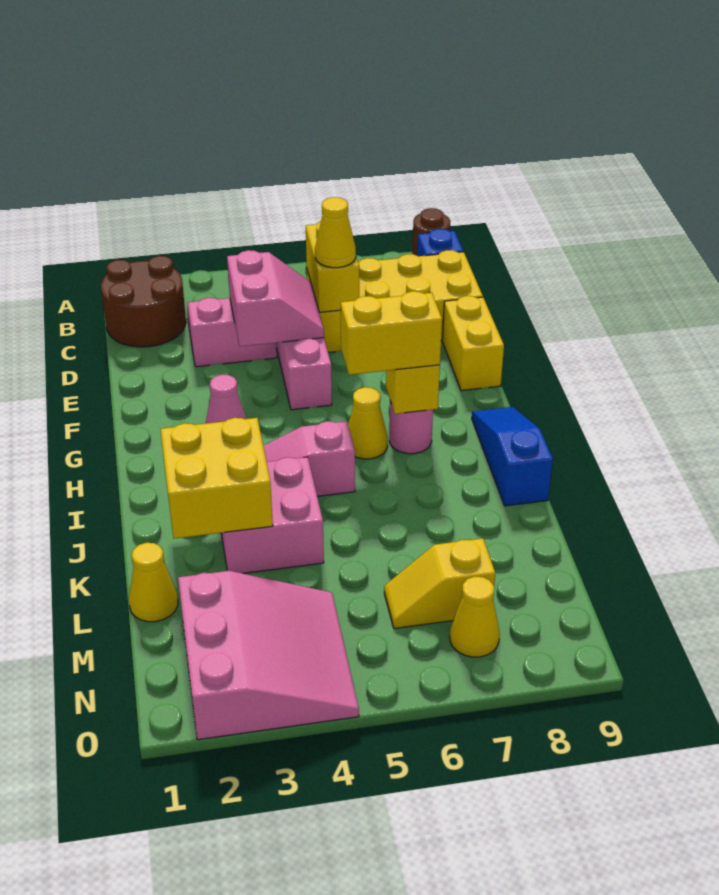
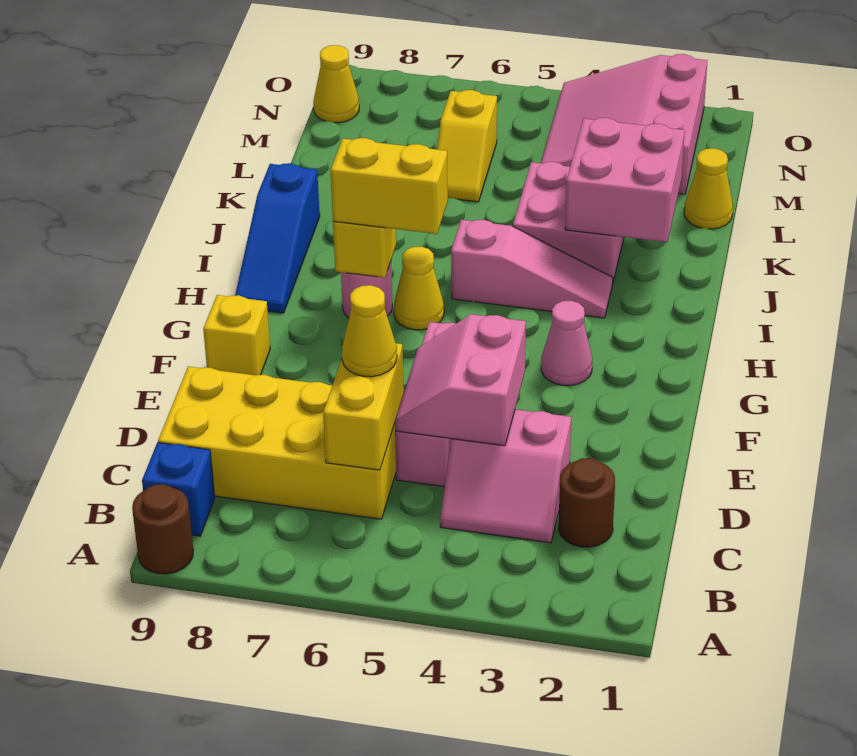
brown 2x2 round brick [101,256,186,347] -> brown 1x1 round brick [559,458,615,547]
yellow 1x2 brick [442,296,504,391] -> yellow 1x1 brick [203,295,270,375]
yellow 2x2 brick [161,418,273,539] -> pink 2x2 brick [565,118,685,242]
yellow 1x2 slope [384,538,495,629] -> yellow 1x2 slope turned to [437,90,497,202]
yellow 1x1 cone [450,576,500,657] -> yellow 1x1 cone moved to [313,45,359,123]

